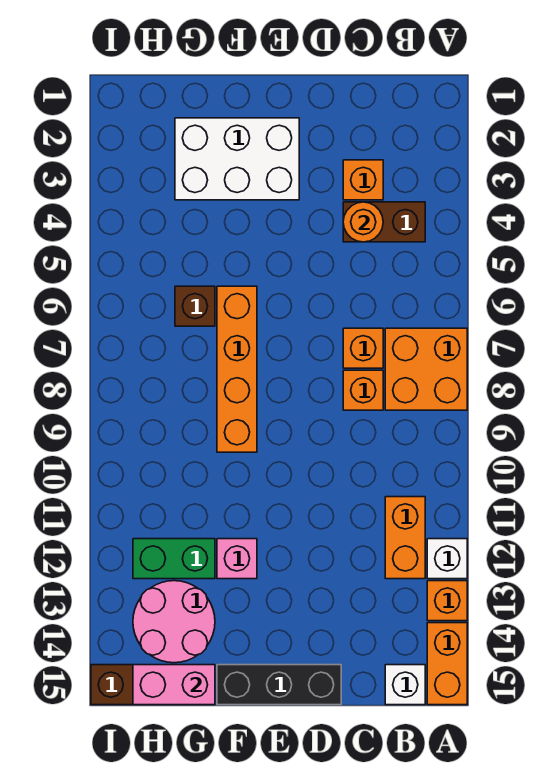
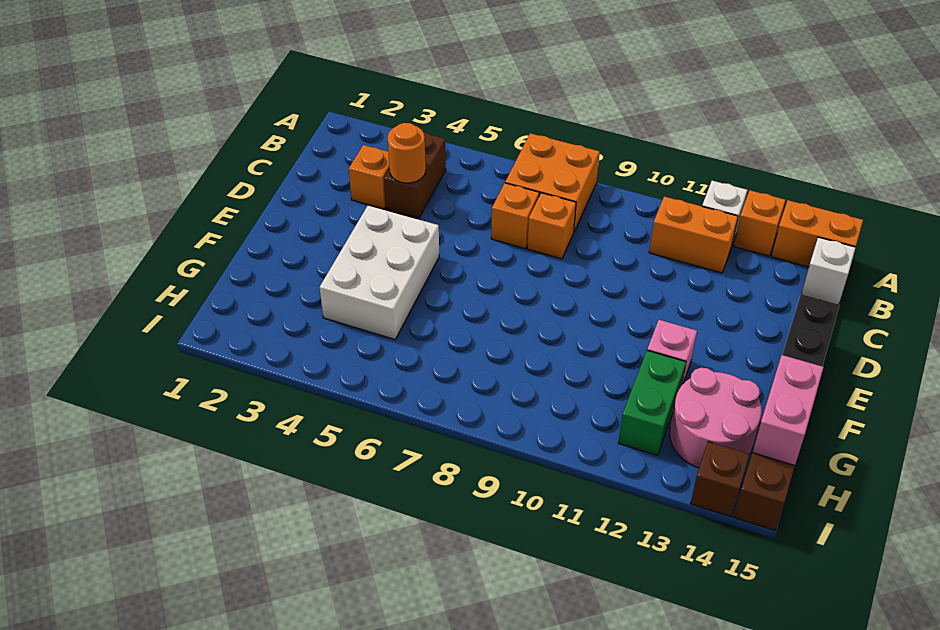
white 2x3 brick [175,118,299,200] -> white 2x3 brick moved to [319,205,439,339]
orange 1x4 brick [217,286,257,452] -> none
brown 1x1 brick [175,286,215,326] -> brown 1x1 brick moved to [690,442,750,517]

